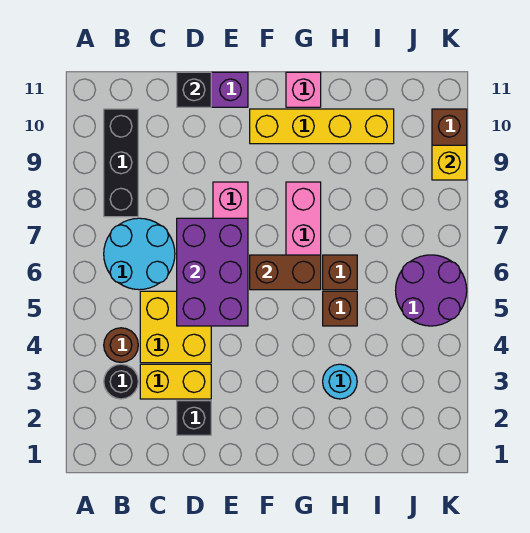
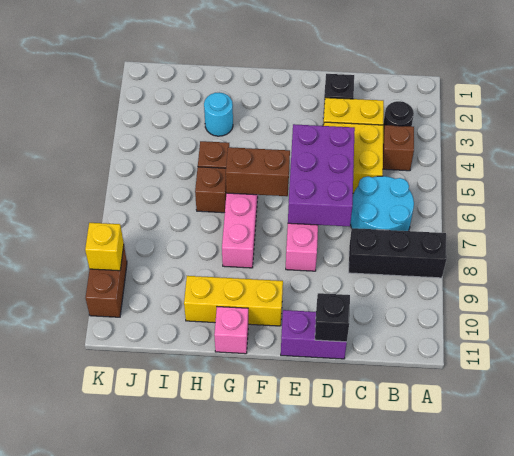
brown 1x1 round brick [104,328,138,362] -> brown 1x1 brick [383,125,414,171]
black 1x3 brick [104,109,138,217] -> black 1x3 brick turned to [349,228,447,278]
yellow 1x4 brick [250,109,394,144] -> yellow 1x3 brick [184,276,283,326]
purple 2x2 round brick [396,255,467,326] -> none

